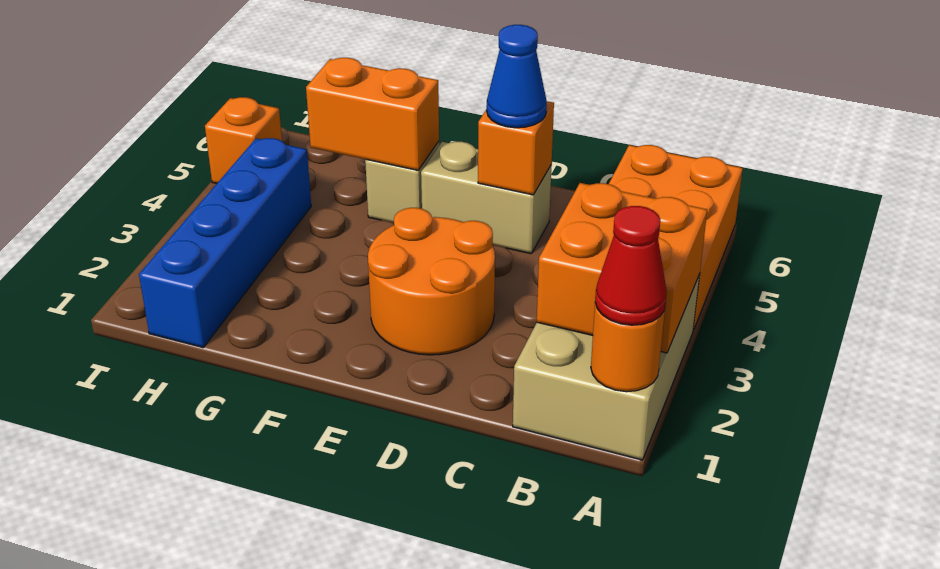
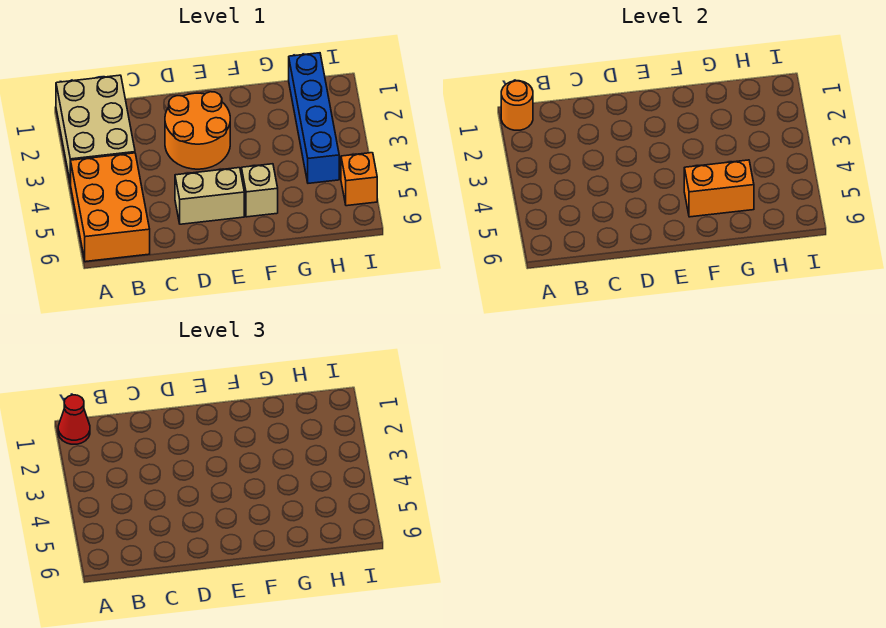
orange 2x2 brick [537,183,707,353] -> none
orange 1x1 brick [478,101,554,195] -> none
blue 1x1 cone [487,25,547,128] -> none

